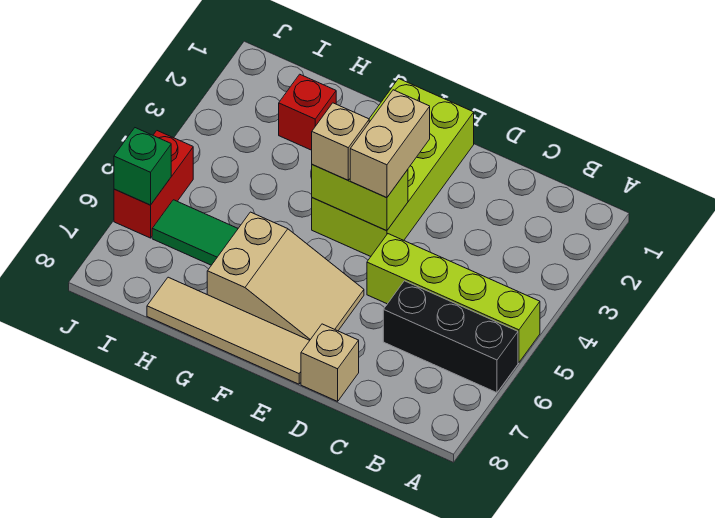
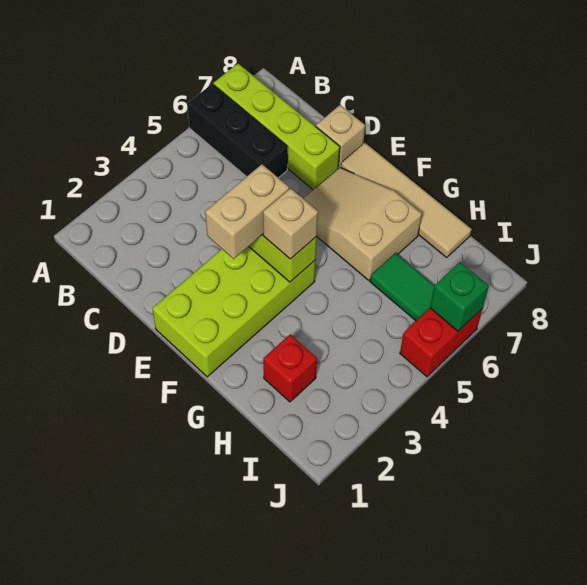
lime 1x4 brick [367,234,540,362] -> lime 1x4 brick moved to [214,64,340,190]

